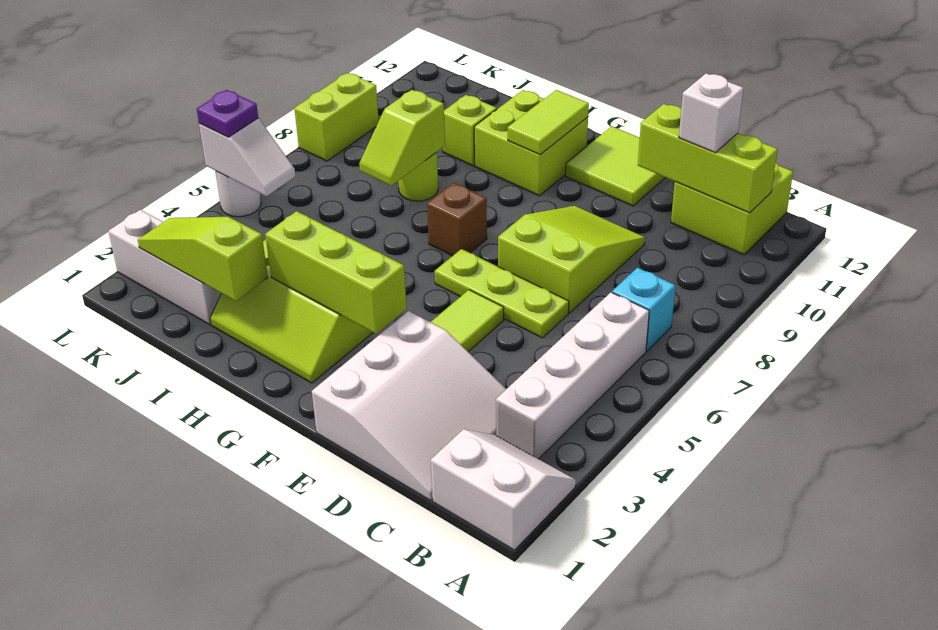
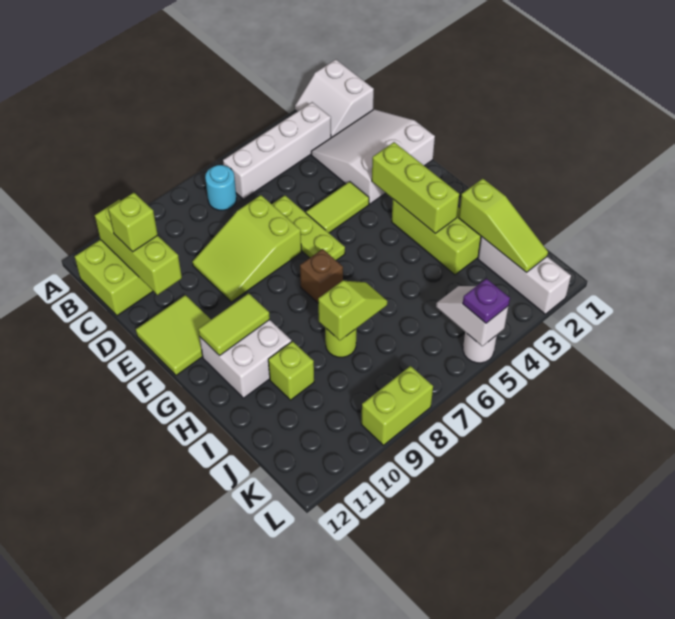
cyan 1x1 brick [612,268,675,351] -> cyan 1x1 round brick [205,165,237,210]
white 1x1 brick [679,73,744,153] -> lime 1x1 brick [108,193,158,252]
lime 2x2 brick [474,90,588,196] -> white 2x2 brick [200,320,292,398]

